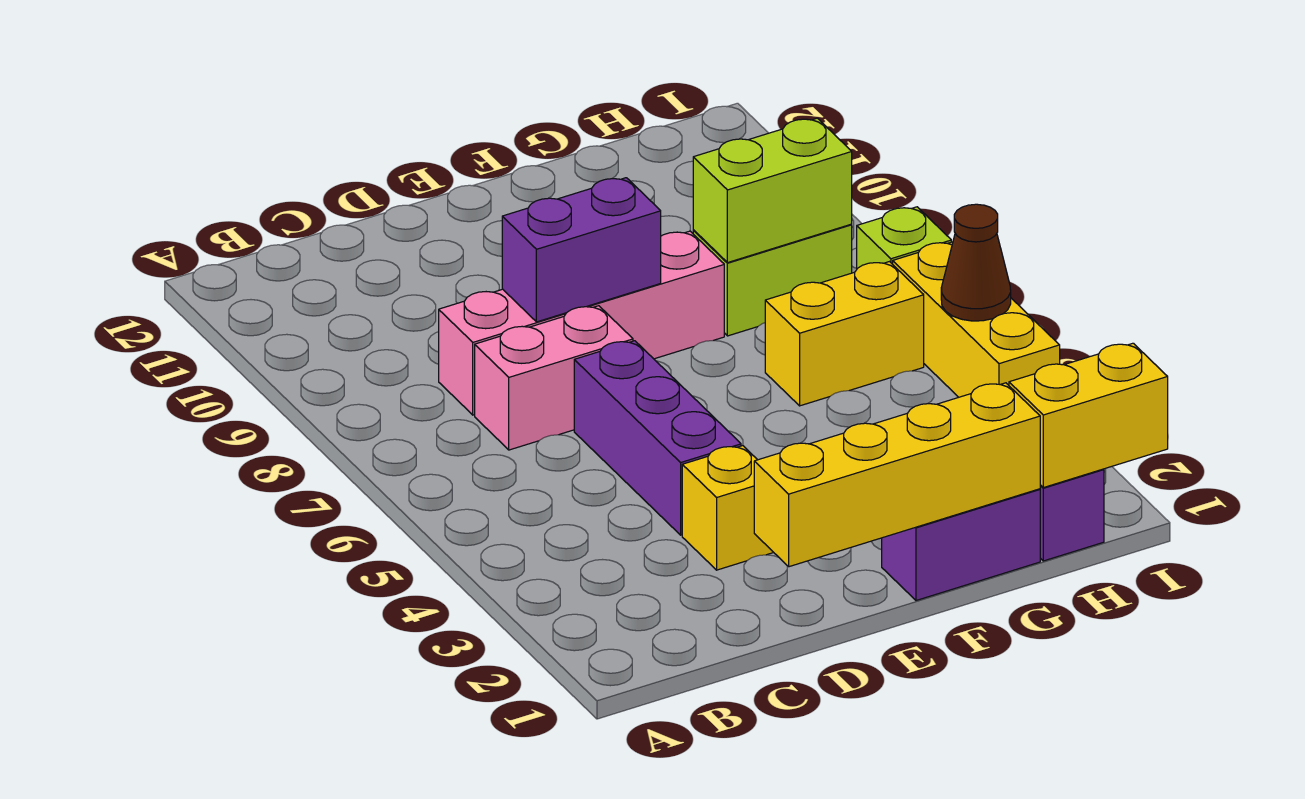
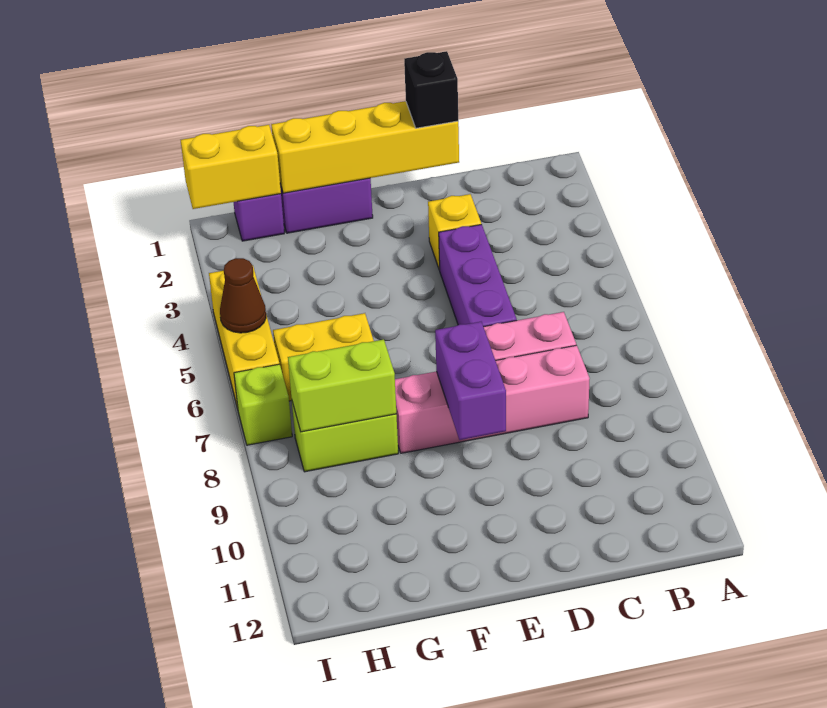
none -> black 1x1 brick [404,51,458,128]
purple 1x2 brick [502,178,661,322] -> purple 1x2 brick turned to [435,322,506,440]

